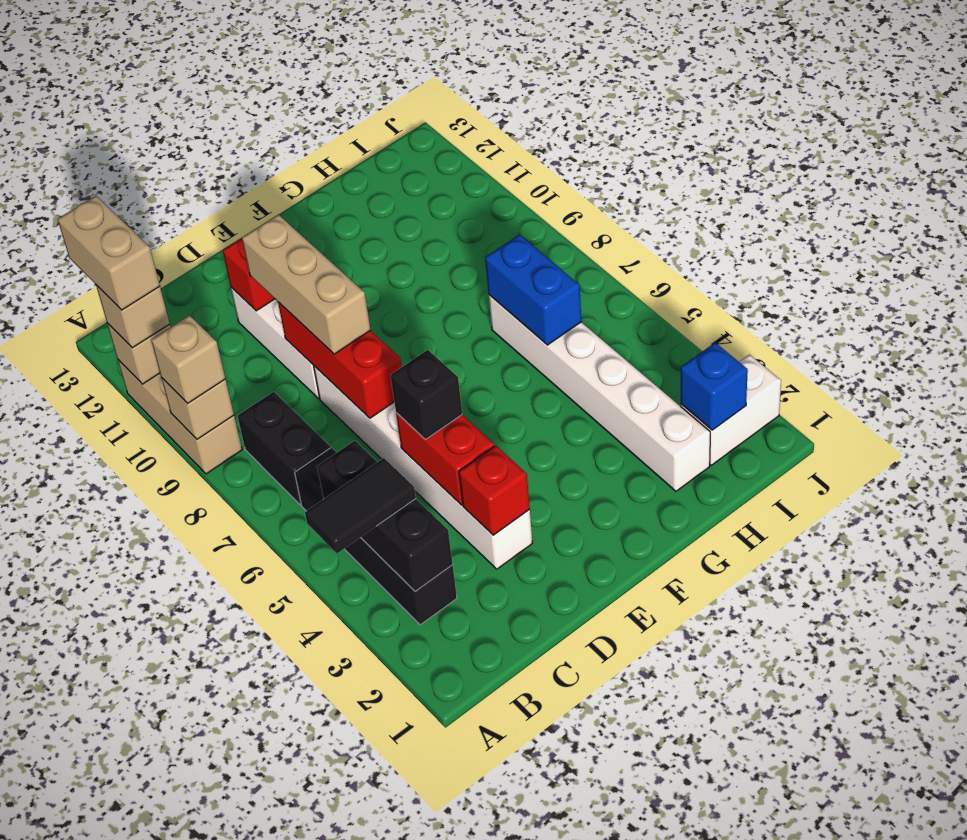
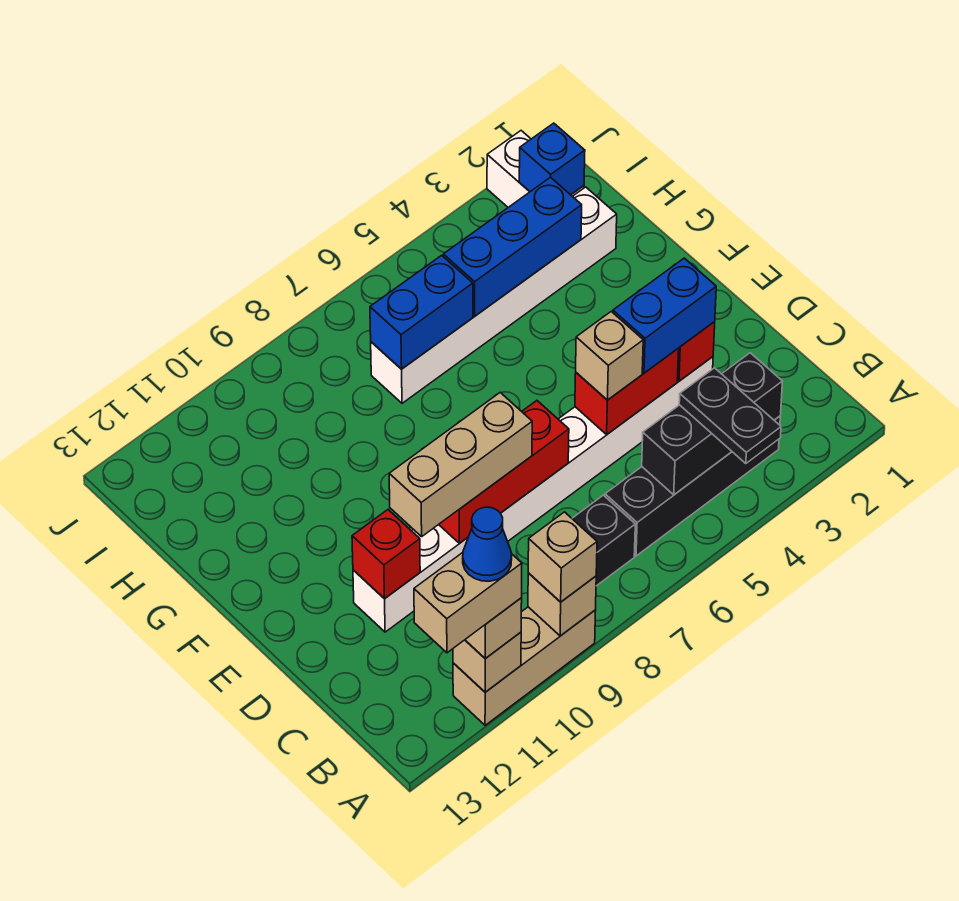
black 1x2 tile [305,458,416,553] -> black 1x2 plate [679,368,781,464]
none -> blue 1x1 cone [463,507,512,581]
none -> blue 1x2 brick [613,258,716,373]
black 1x1 brick [390,350,462,440] -> tan 1x1 brick [576,312,643,400]
none -> blue 1x3 brick [443,177,582,316]

